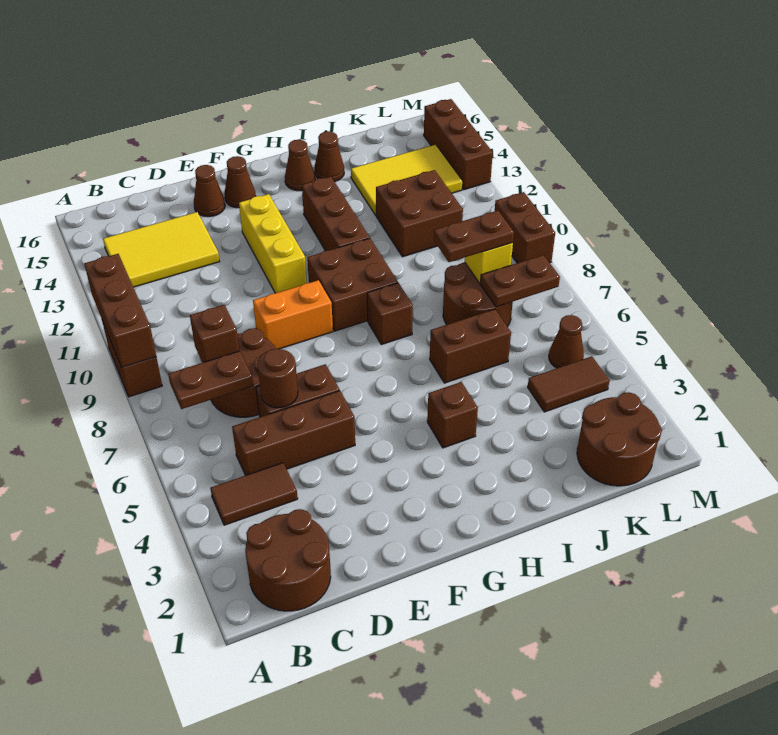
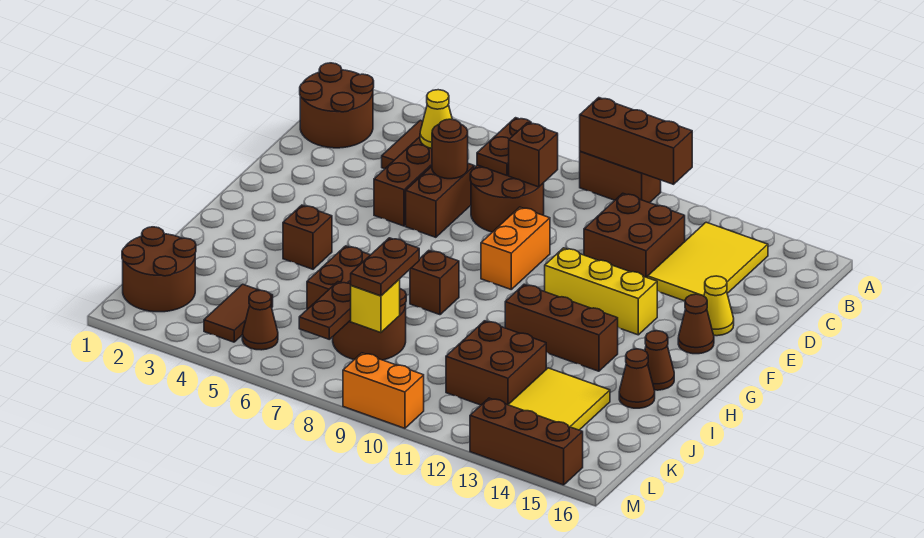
none -> yellow 1x1 cone [420,90,452,148]
brown 1x1 cone [194,165,225,217] -> yellow 1x1 cone [704,276,734,336]
brown 2x2 brick [307,238,398,331] -> brown 2x2 brick moved to [584,193,685,278]
brown 1x2 brick [495,192,555,263] -> orange 1x2 brick [343,353,424,428]

